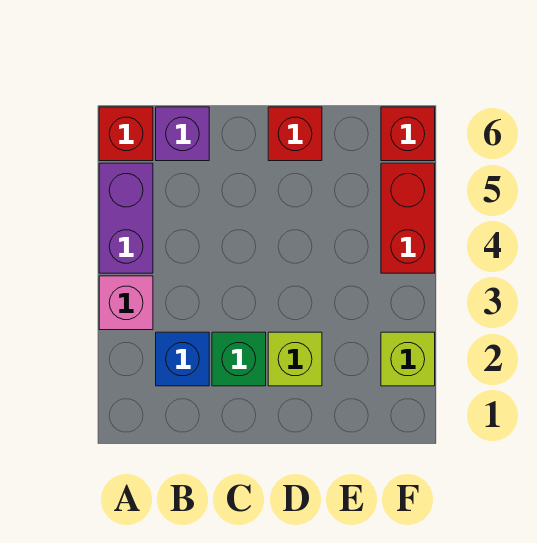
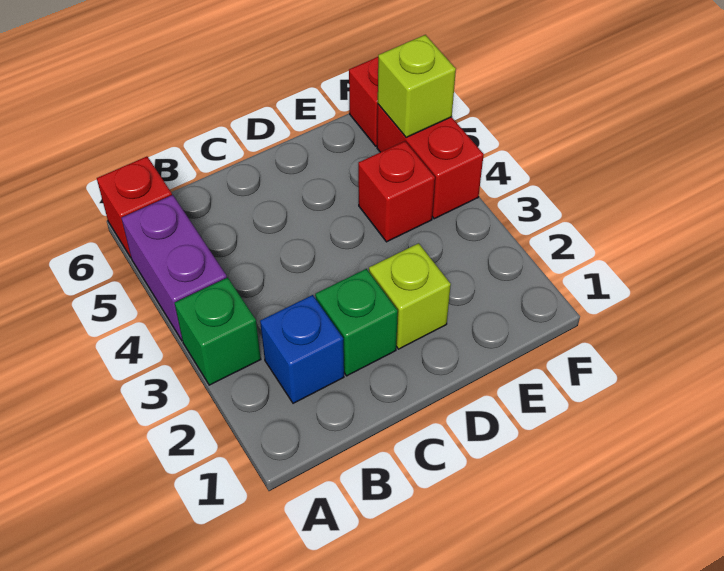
pink 1x1 brick [99,276,153,330] -> green 1x1 brick [175,278,261,385]
purple 1x1 brick [156,107,209,161] -> none
red 1x1 brick [268,107,322,161] -> red 1x1 brick moved to [358,141,435,242]
lime 1x1 brick [381,332,435,386] -> lime 1x1 brick moved to [378,35,456,137]

